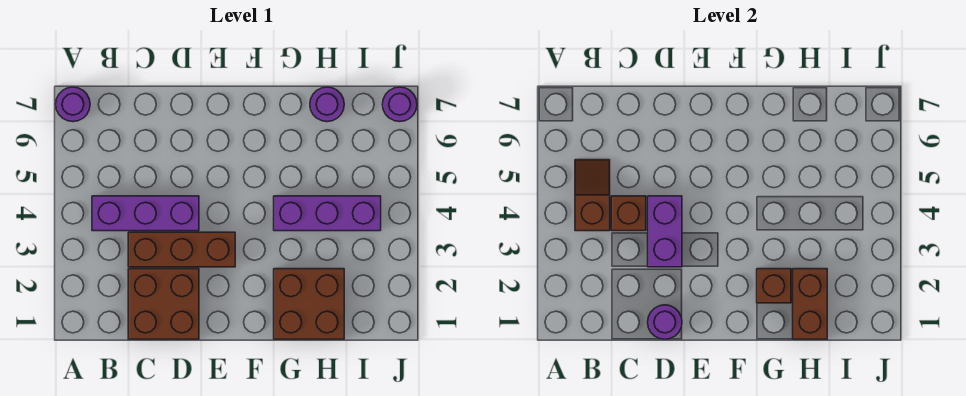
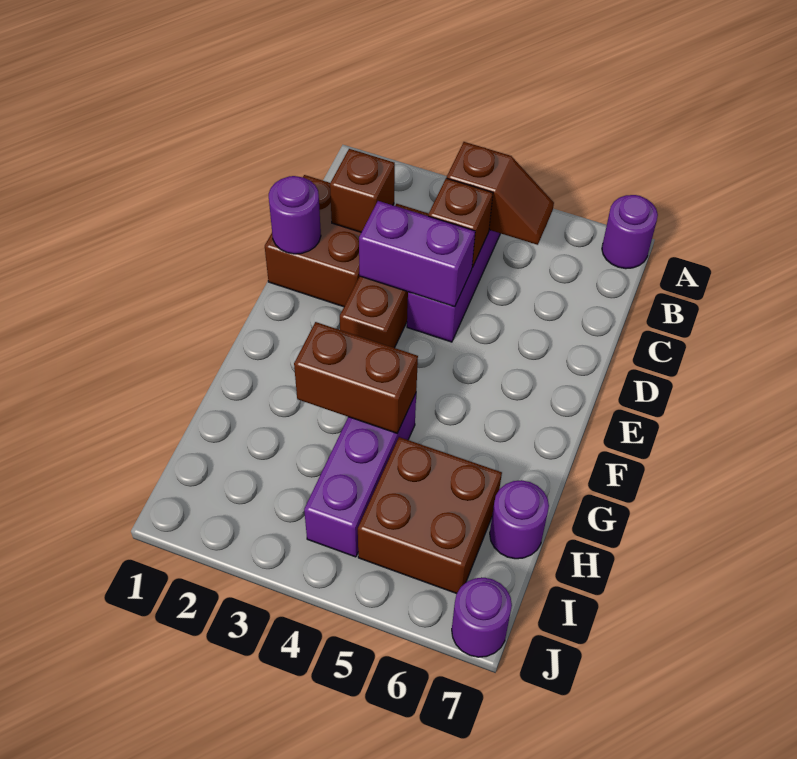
brown 2x2 brick [274,269,344,339] -> brown 2x2 brick moved to [358,437,502,594]
brown 1x1 brick [757,269,791,303] -> brown 1x1 brick moved to [330,149,395,232]
brown 1x2 brick [793,269,827,339] -> brown 1x2 brick moved to [294,322,418,433]

